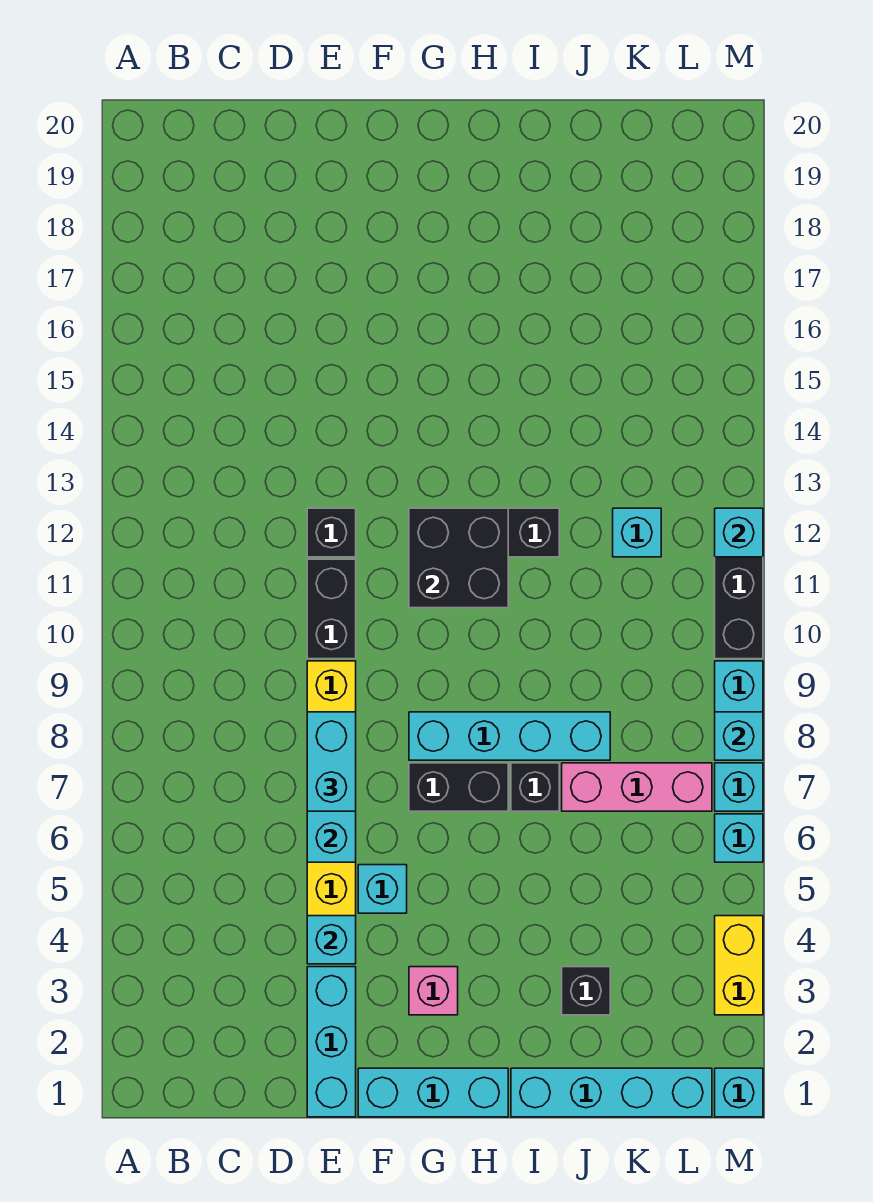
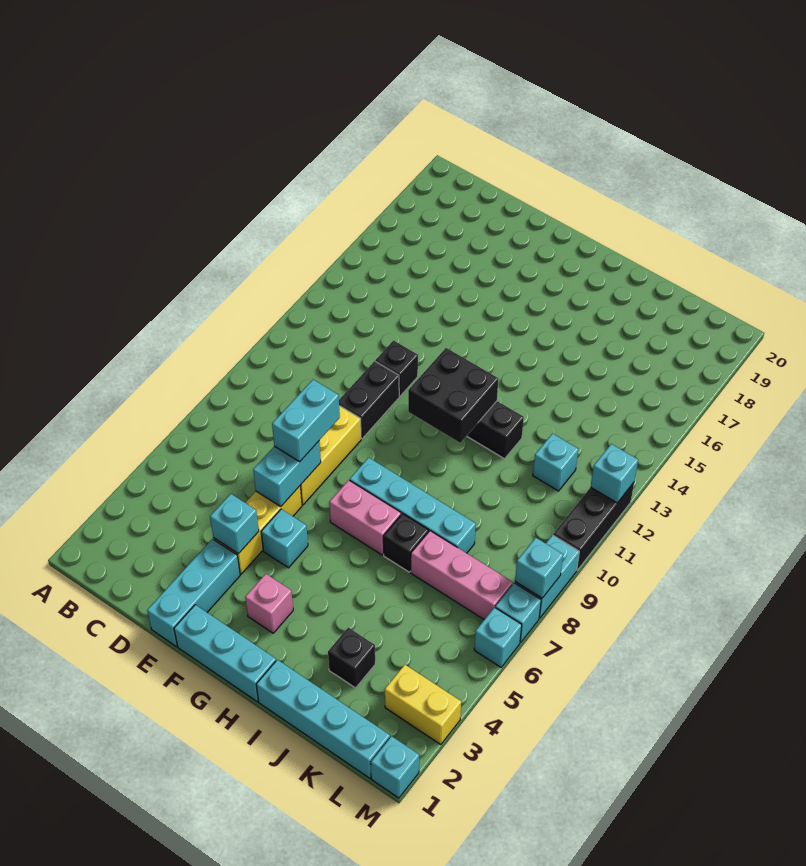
black 1x2 brick [409,763,508,811] -> pink 1x2 brick [329,480,401,555]
yellow 1x2 brick [715,916,763,1015] -> yellow 1x2 brick turned to [385,665,461,745]

